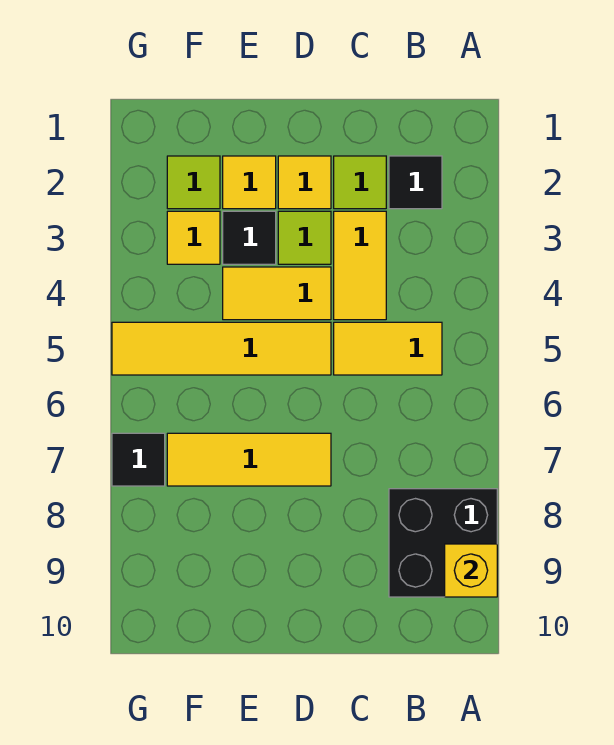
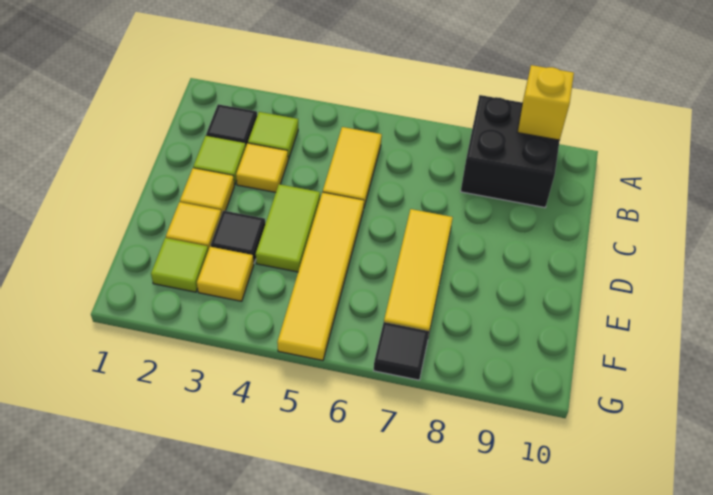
yellow 1x2 tile [334,211,386,320] -> yellow 1x1 tile [236,143,288,192]
lime 1x1 tile [278,211,331,264] -> lime 1x1 tile moved to [248,112,298,160]
yellow 1x2 tile [223,267,331,320] -> lime 1x2 tile [256,184,320,272]

